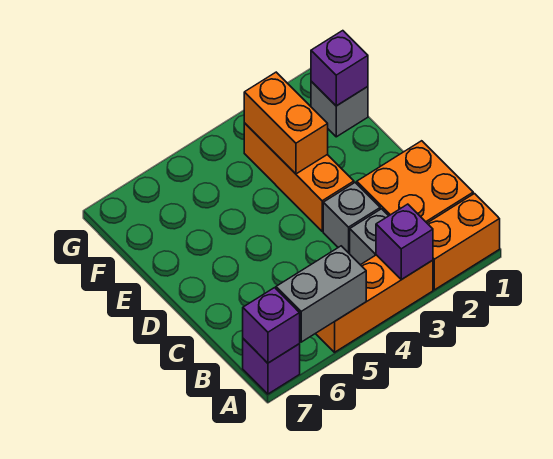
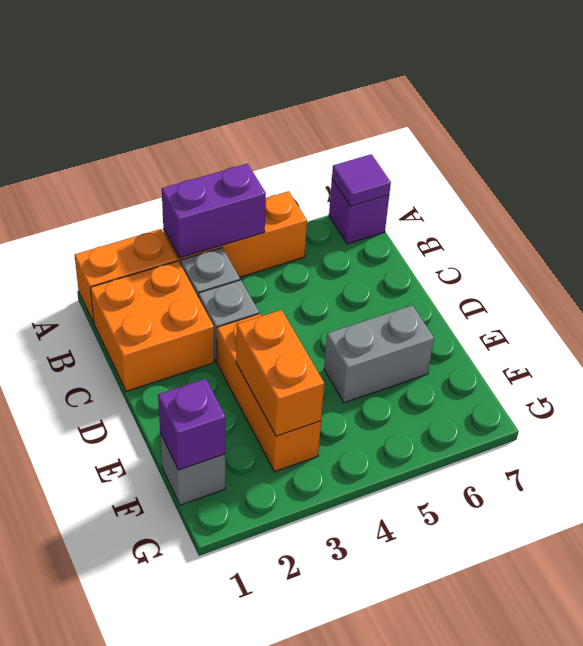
purple 1x1 brick [376,204,433,280] -> purple 1x2 brick [162,164,266,258]
grey 1x2 brick [276,246,366,342] -> grey 1x2 brick moved to [324,305,434,403]
purple 1x1 brick [243,288,300,363] -> purple 1x1 tile [332,154,391,206]

